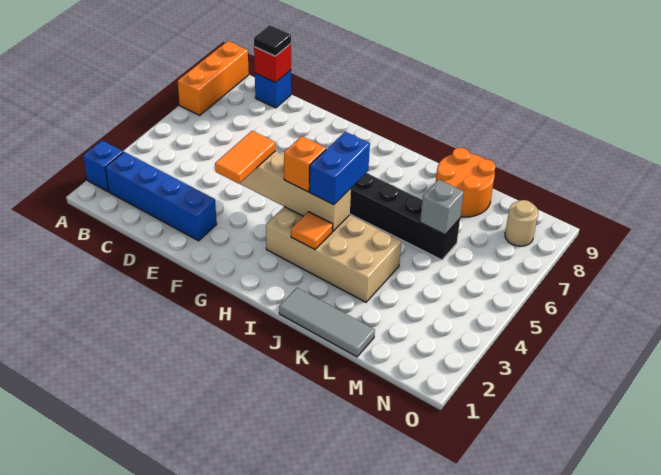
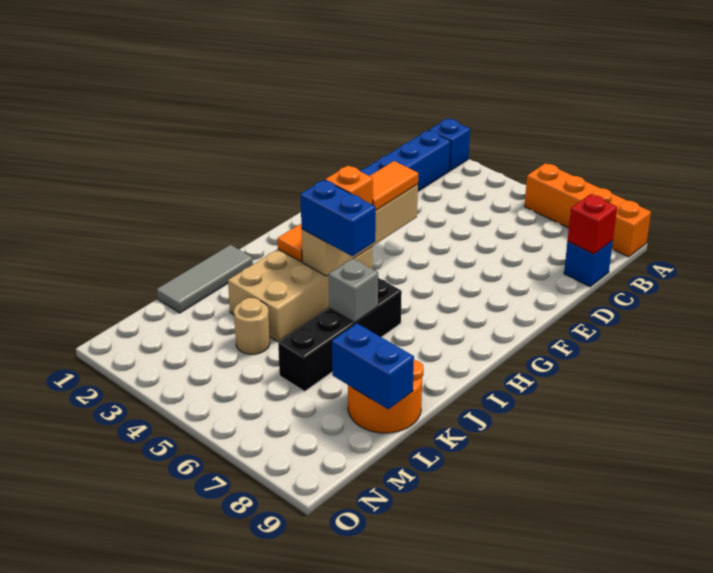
orange 1x3 brick [178,41,249,115] -> orange 1x4 brick [525,163,651,257]
black 1x1 tile [254,25,291,56] -> none
orange 1x2 tile [215,131,275,184] -> orange 1x2 tile turned to [370,161,418,210]
grey 1x1 brick [420,180,464,235] -> grey 1x1 brick moved to [329,259,378,322]
none -> blue 1x2 brick [332,323,414,409]
tan 1x1 round brick [505,200,538,246] -> tan 1x1 round brick moved to [234,298,270,354]

